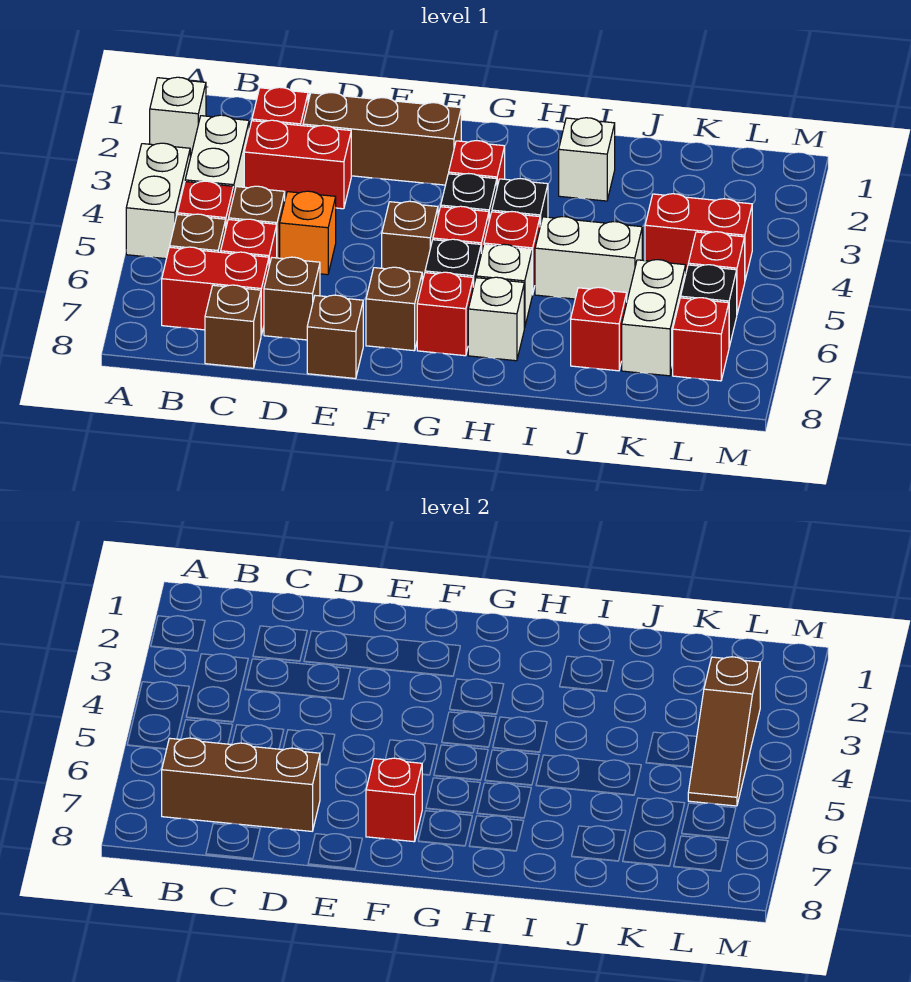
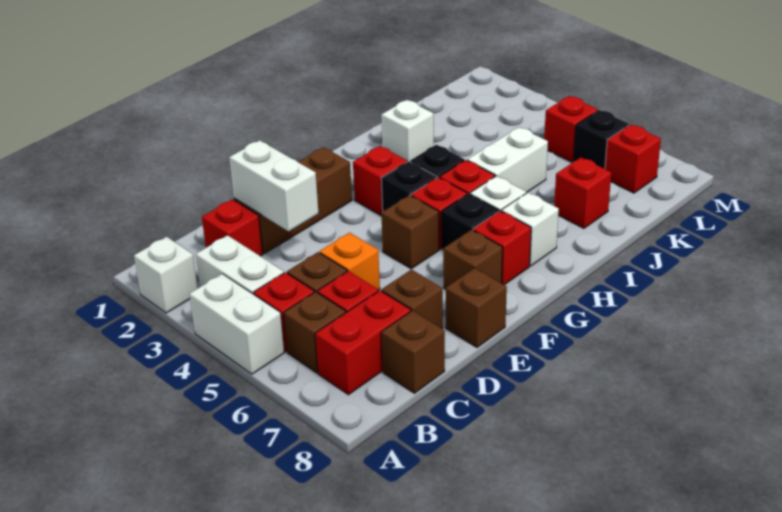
brown 1x3 brick [162,738,320,831] -> none
red 1x2 brick [244,120,351,209] -> none
red 1x1 brick [366,758,422,842] -> none
red 1x2 brick [645,194,752,280] -> none
white 1x2 brick [622,260,686,376] -> white 1x2 brick moved to [229,140,318,231]
brown 1x3 slope [688,657,760,806] -> none

